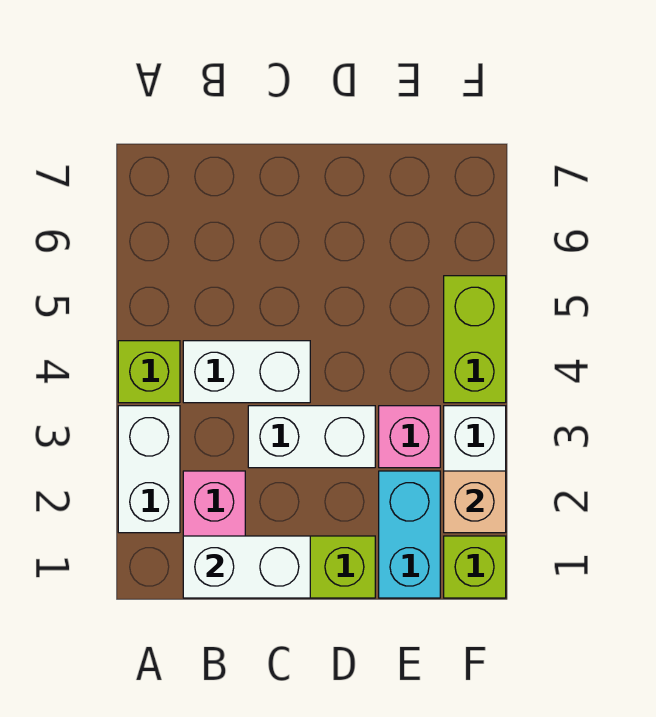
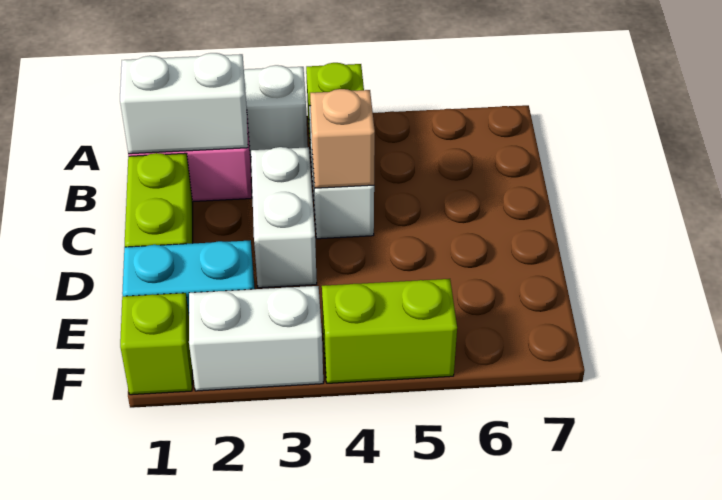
white 1x2 brick [183,536,310,598] -> white 1x2 brick turned to [120,53,248,154]
pink 1x1 brick [379,406,440,468] -> none
tan 1x1 brick [444,471,506,533] -> tan 1x1 brick moved to [310,89,375,188]

